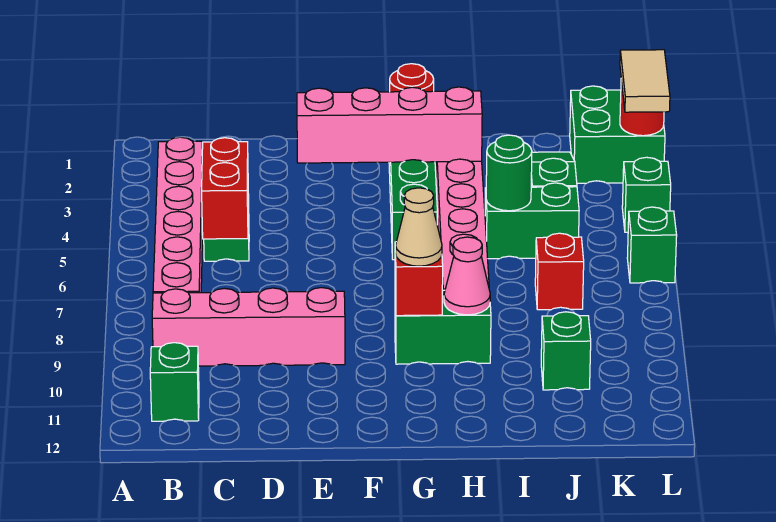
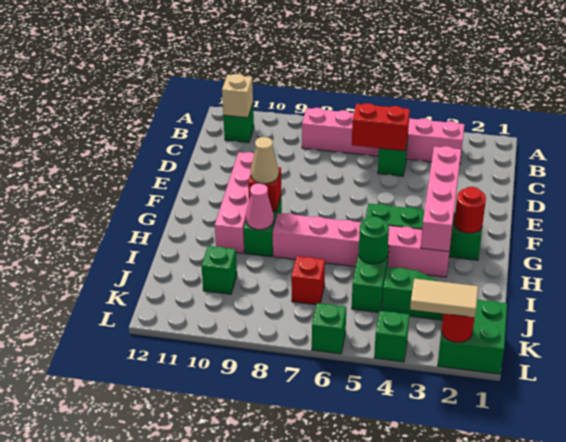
pink 1x4 brick [152,288,345,366] -> pink 1x4 brick moved to [215,152,254,253]
none -> tan 1x1 brick [222,74,253,118]

